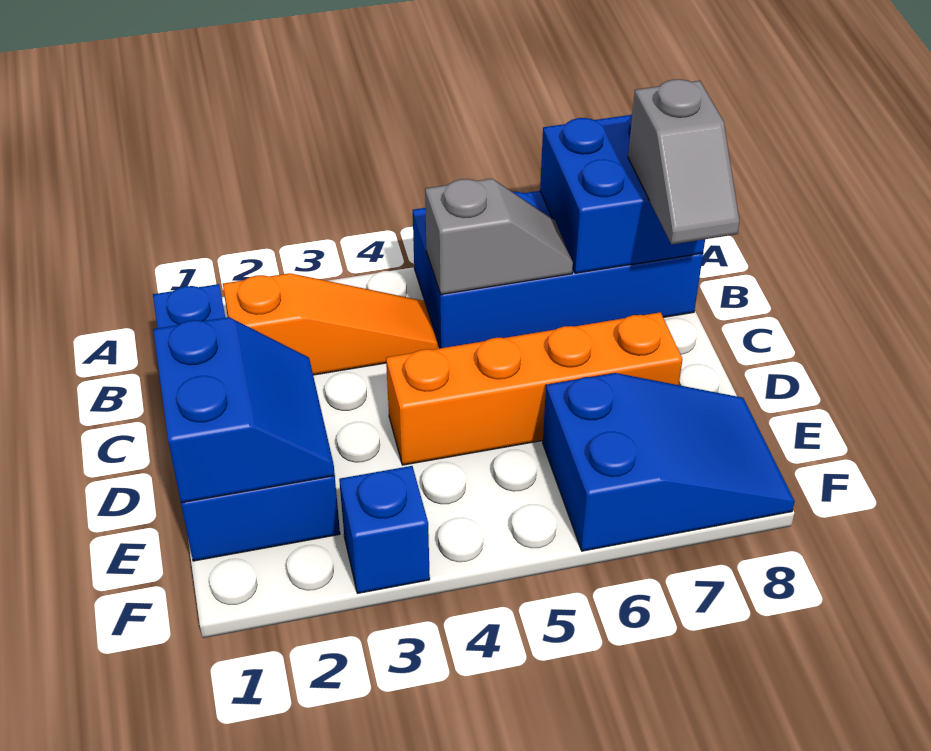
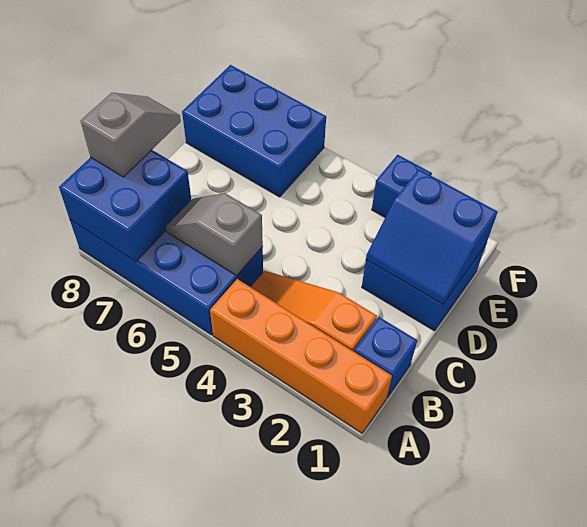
blue 2x2 slope [153,317,335,503] -> blue 2x2 slope turned to [366,169,497,304]
orange 1x4 brick [386,312,682,465] -> orange 1x4 brick moved to [210,279,392,433]
blue 2x3 slope [543,373,795,551] -> blue 2x3 brick [182,65,326,197]

